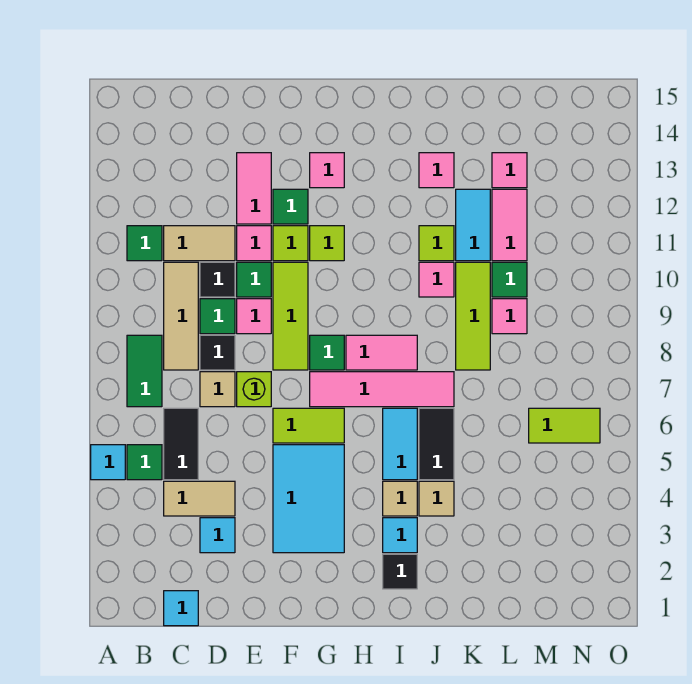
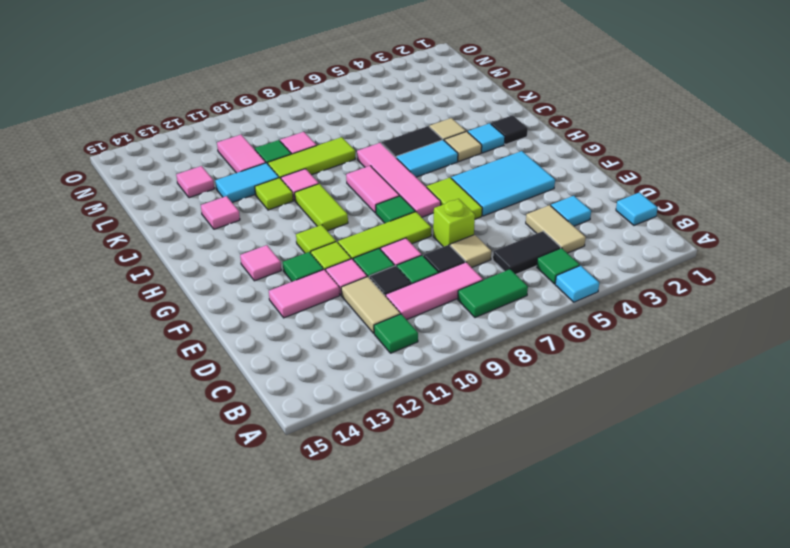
tan 1x3 tile [164,262,198,370] -> pink 1x3 tile [386,262,483,320]
pink 1x2 tile [492,189,527,261] -> pink 1x2 tile turned to [217,135,266,173]
lime 1x2 tile [529,408,600,443] -> lime 1x2 tile moved to [295,184,348,231]

